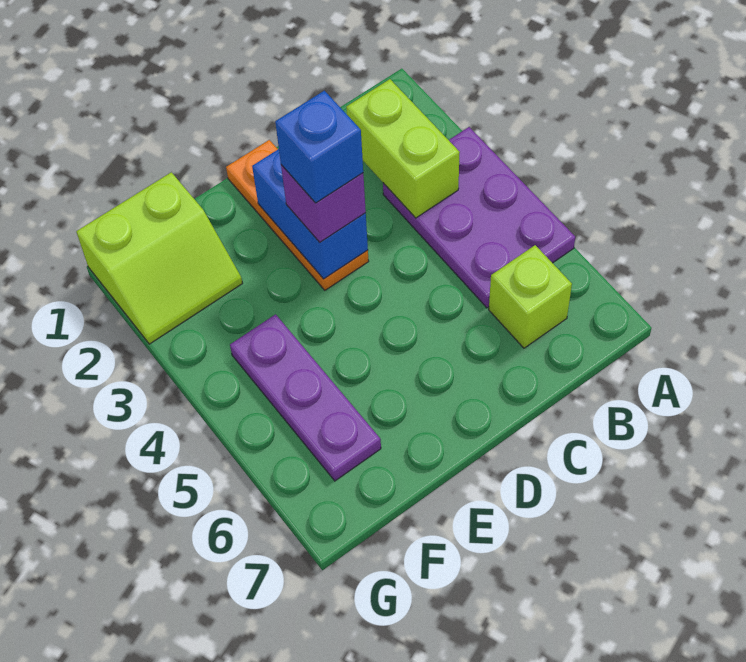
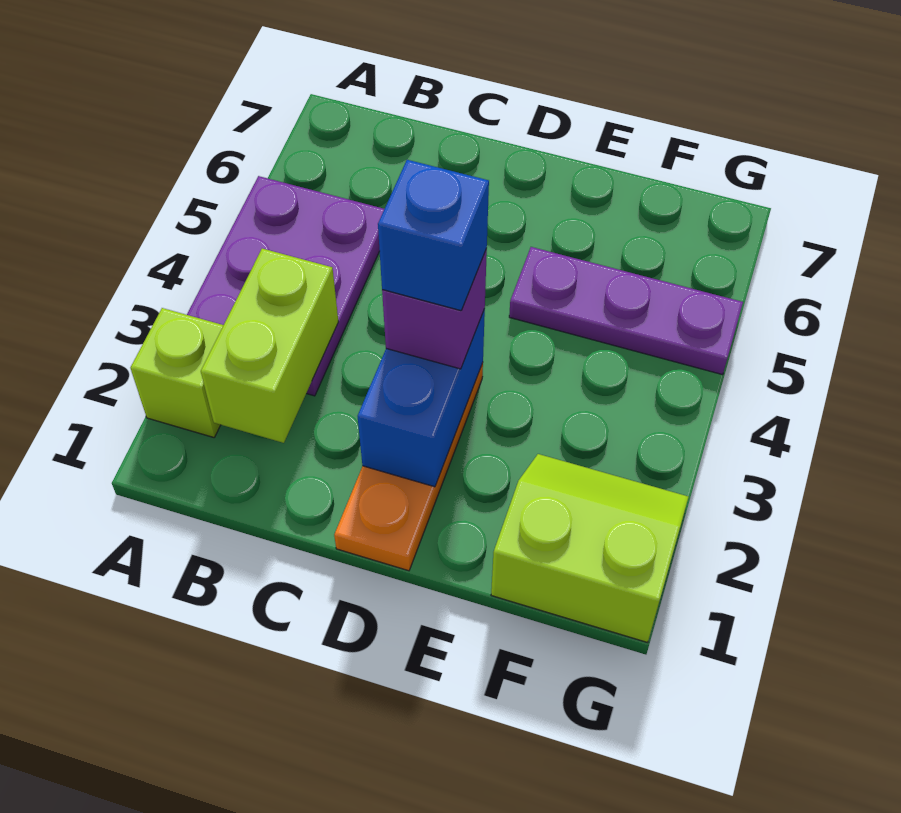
lime 1x1 brick [489,245,572,348] -> lime 1x1 brick moved to [130,308,223,437]
purple 1x3 plate [230,314,381,481] -> purple 1x3 plate turned to [509,247,743,375]

